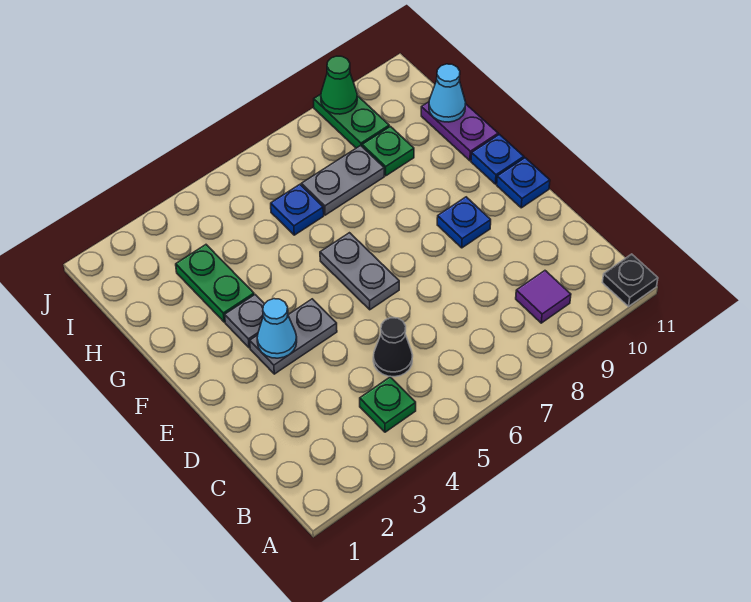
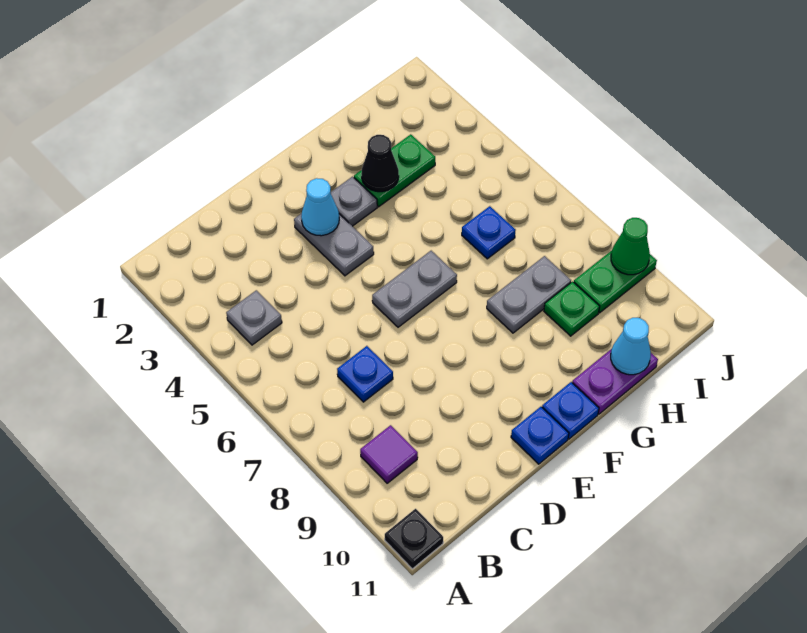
green 1x1 plate [360,377,416,432] -> grey 1x1 plate [226,290,282,345]
black 1x1 cone [373,318,413,377] -> black 1x1 cone moved to [362,135,399,192]
blue 1x1 plate [437,197,491,248] -> blue 1x1 plate moved to [337,346,393,402]
grey 1x2 plate [301,146,384,215] -> grey 1x2 plate turned to [487,256,571,333]

